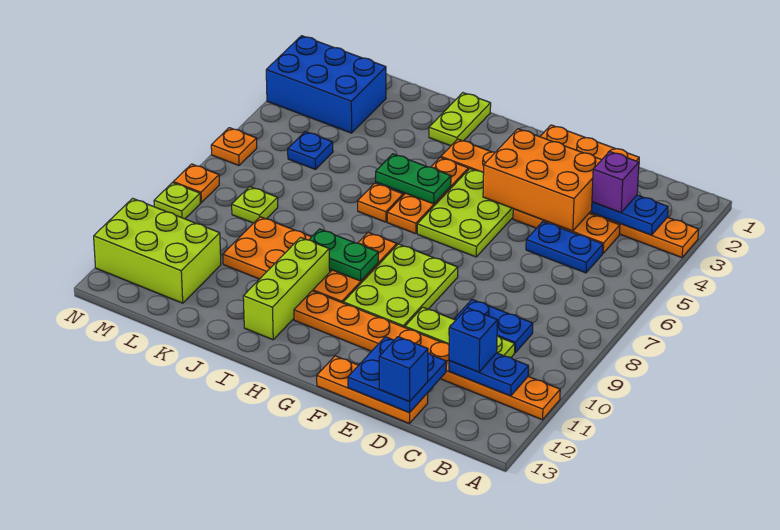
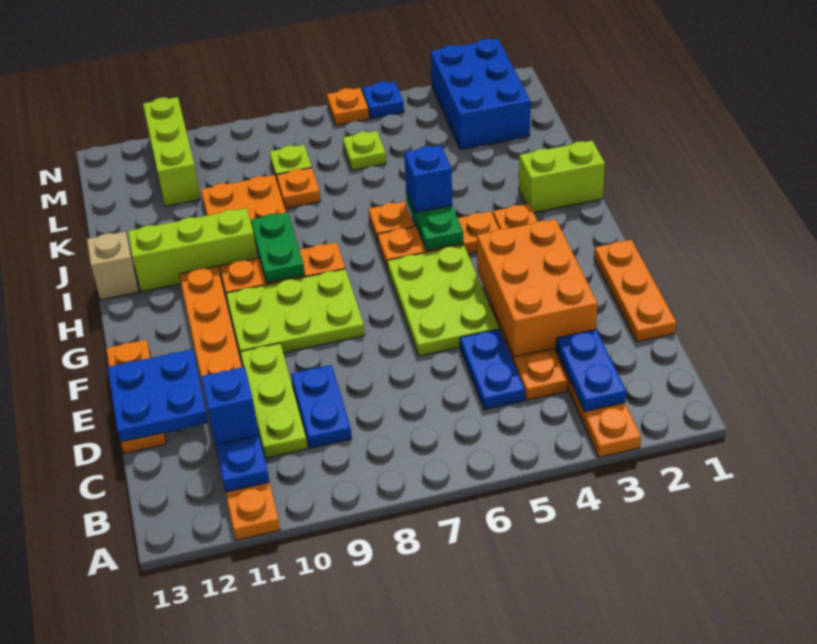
purple 1x1 brick [592,151,639,213] -> none
blue 1x1 brick [379,337,428,402] -> blue 1x1 brick moved to [404,145,452,213]
lime 2x3 plate [417,169,513,257] -> lime 2x3 plate turned to [387,245,499,356]
lime 1x2 plate [429,93,491,146] -> lime 1x2 brick [519,141,605,213]
none -> tan 1x1 brick [87,232,139,300]
blue 1x1 plate [288,132,333,169] -> blue 1x1 plate moved to [362,81,404,119]
lime 2x3 brick [94,198,221,303] -> lime 1x3 brick [143,97,201,206]
orange 1x1 plate [173,164,219,202] -> orange 1x1 plate moved to [277,168,321,209]
lime 1x1 plate [154,183,200,219] -> lime 1x1 plate moved to [343,131,386,170]

